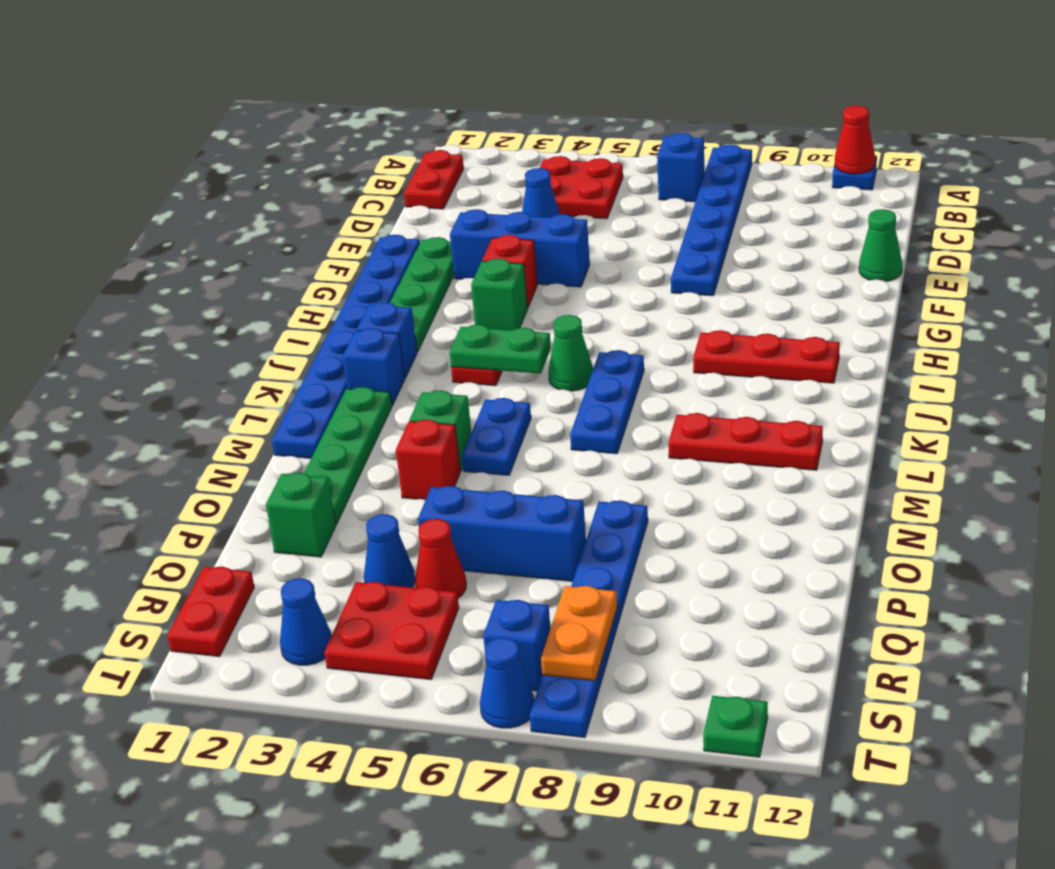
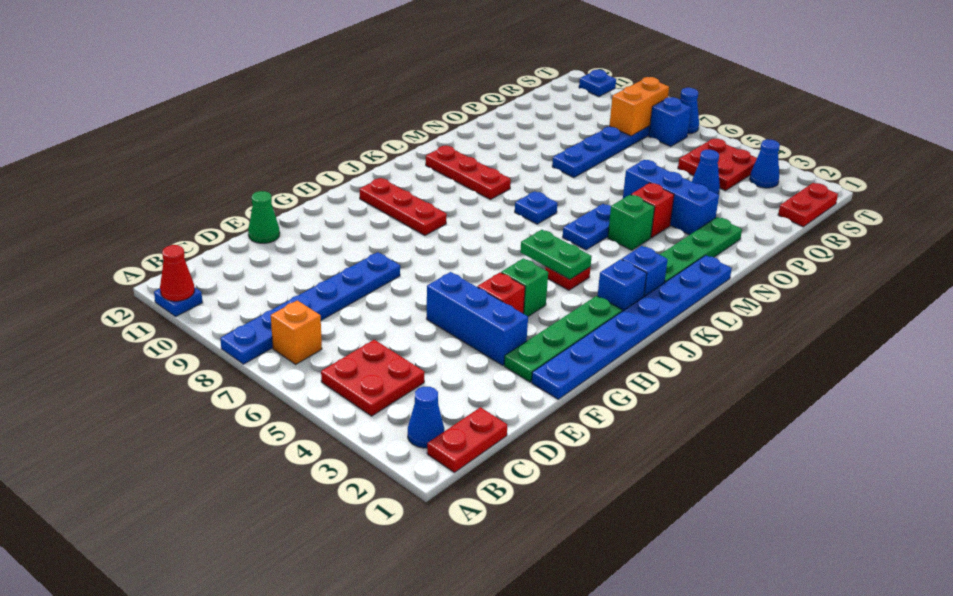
blue 1x1 brick [657,133,705,202] -> orange 1x1 brick [271,300,322,364]
blue 1x1 cone [522,168,560,218] -> blue 1x1 cone moved to [408,387,444,448]
green 1x1 cone [548,315,593,391] -> none
blue 1x3 plate [570,350,644,454] -> blue 1x1 plate [515,191,557,224]
green 1x1 brick [266,473,336,557] -> none
blue 1x3 brick [418,486,586,581] -> blue 1x3 brick moved to [623,160,719,235]
red 1x1 cone [415,519,467,598] -> none
orange 1x2 plate [541,586,617,681] -> orange 1x2 brick [609,77,669,136]
green 1x1 plate [703,696,768,757] -> blue 1x1 plate [579,70,616,97]

